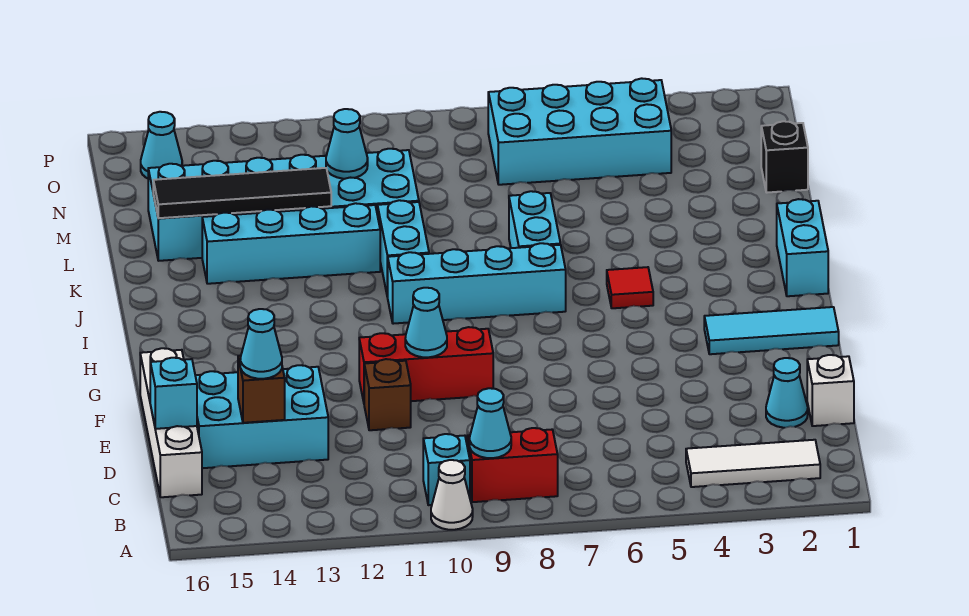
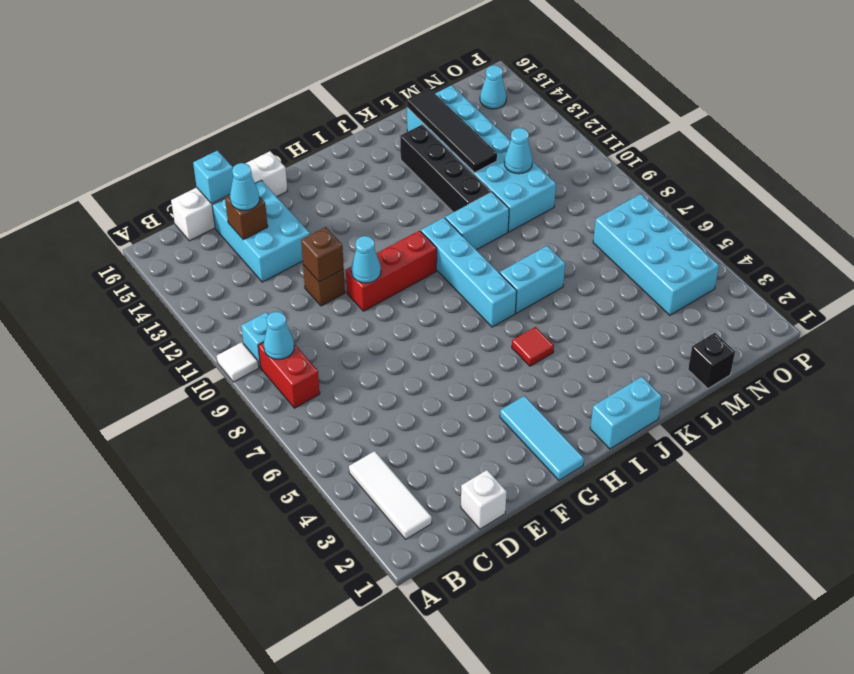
white 1x1 cone [431,460,473,530] -> white 1x1 tile [217,342,259,382]
cyan 1x1 cone [766,358,808,428] -> none
none -> brown 1x1 brick [301,227,344,282]
red 1x3 brick [359,327,493,402] -> red 1x3 brick turned to [346,231,437,311]
cyan 1x4 brick [202,203,380,284] -> black 1x4 brick [400,125,491,212]

